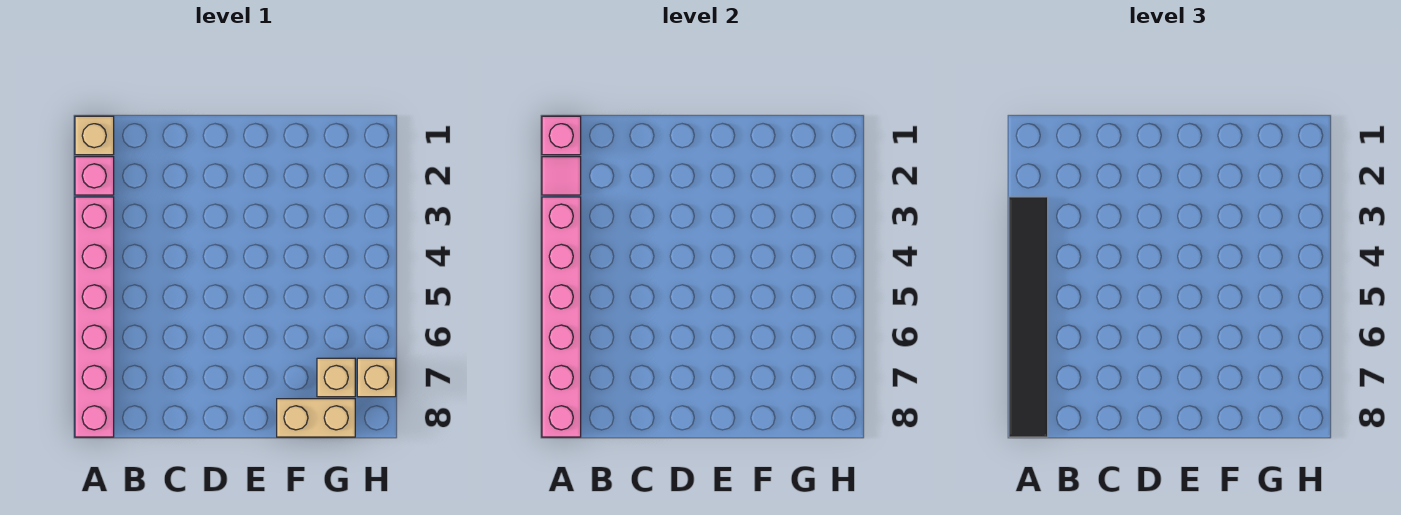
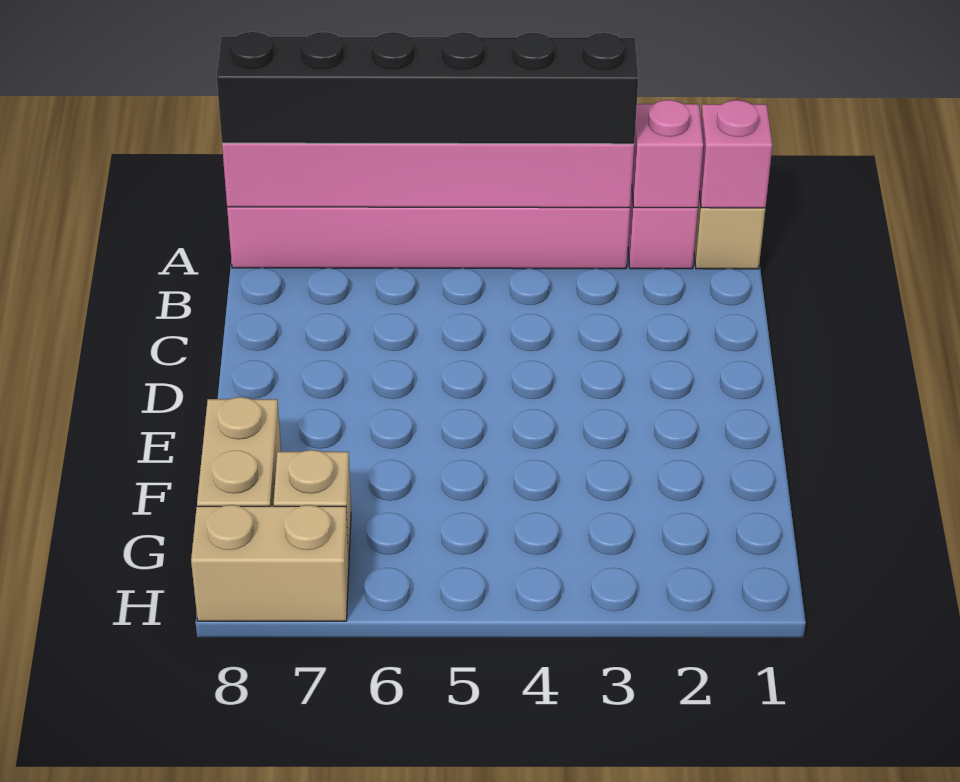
pink 1x1 tile [542,157,581,195] -> pink 1x1 brick [632,100,703,208]
black 1x6 tile [1009,197,1048,437] -> black 1x6 brick [217,32,638,144]
tan 1x1 brick [357,358,396,397] -> tan 1x2 brick [191,505,349,621]

